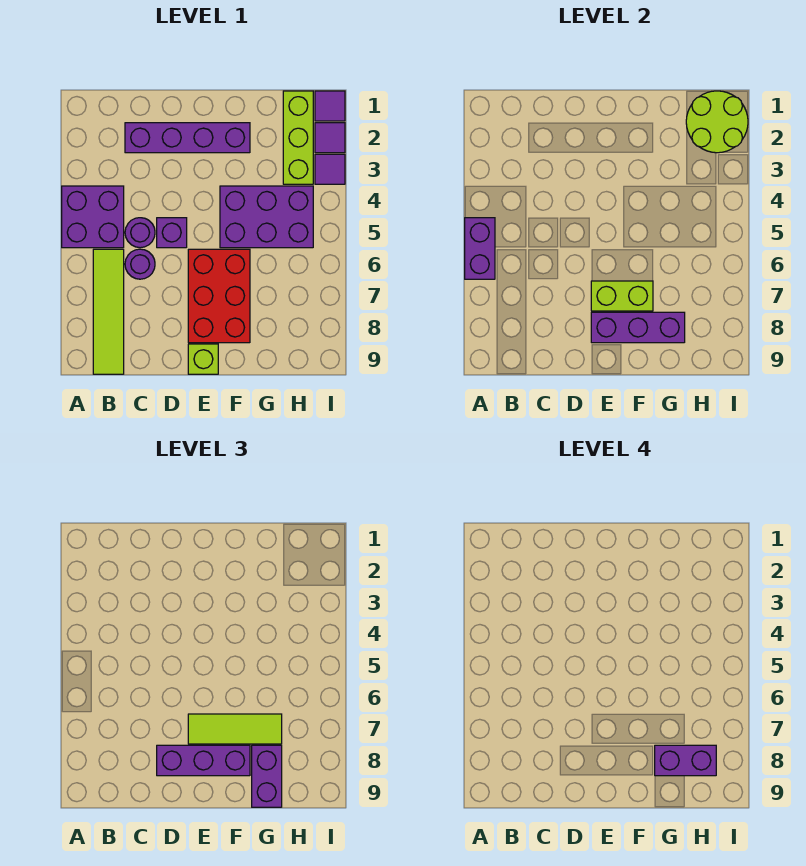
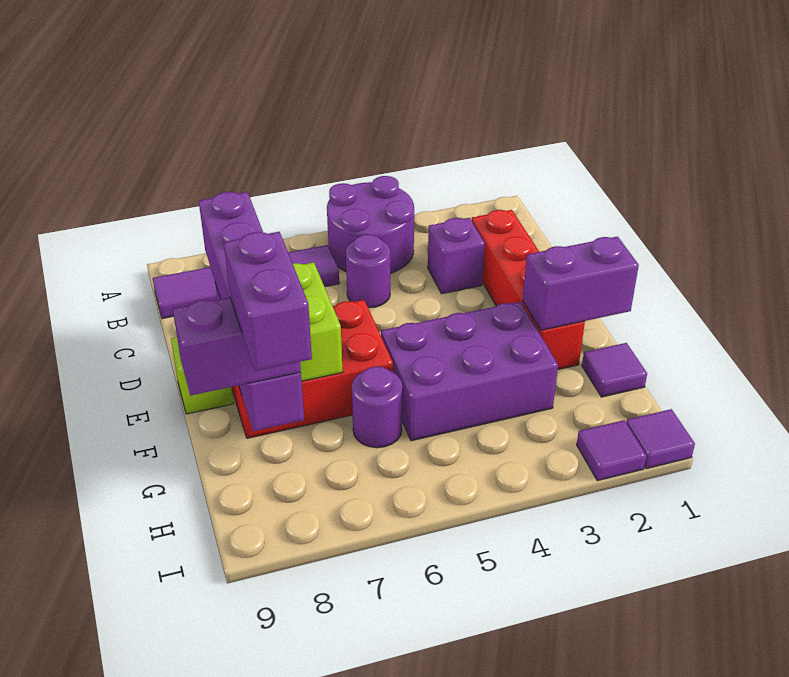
purple 2x2 brick [62,186,124,248] -> purple 2x2 round brick [327,176,414,273]
purple 1x2 brick [465,218,495,279] -> purple 1x2 brick moved to [523,237,639,330]
lime 1x4 tile [93,249,124,374] -> purple 1x4 tile [153,245,339,319]
purple 1x4 brick [125,123,250,153] -> red 1x4 brick [472,210,585,369]
purple 1x1 round brick [125,249,155,279] -> purple 1x1 round brick moved to [352,367,402,448]
purple 1x1 brick [157,218,187,248] -> purple 1x1 brick moved to [428,218,485,294]
lime 1x3 tile [188,714,282,744] -> none
purple 2x3 brick [220,186,313,248] -> purple 2x3 brick turned to [381,302,558,441]
lime 1x3 brick [283,91,313,184] -> none
lime 2x2 round brick [686,91,748,153] -> none
purple 1x1 tile [315,154,345,184] -> purple 1x1 tile moved to [582,343,647,397]

